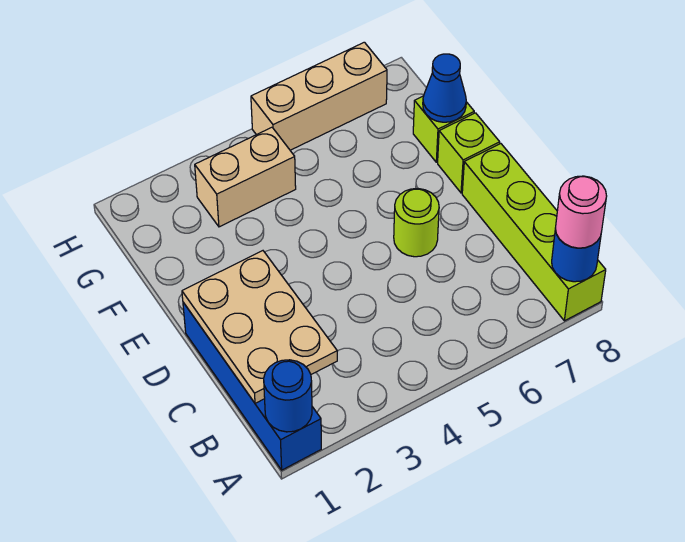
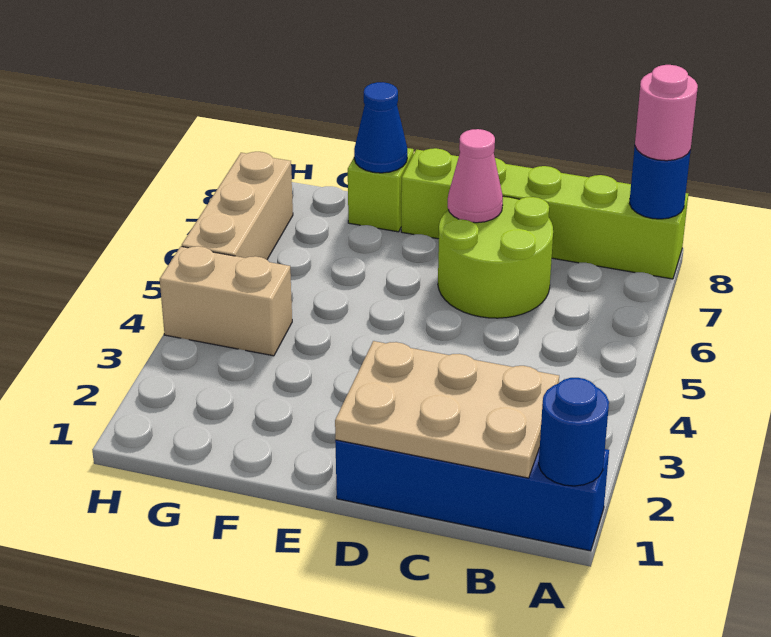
lime 1x1 round brick [394,189,439,257] -> lime 2x2 round brick [438,196,553,318]
none -> pink 1x1 cone [448,129,503,223]
tan 1x2 brick [195,127,296,227] -> tan 1x2 brick turned to [160,246,292,356]

